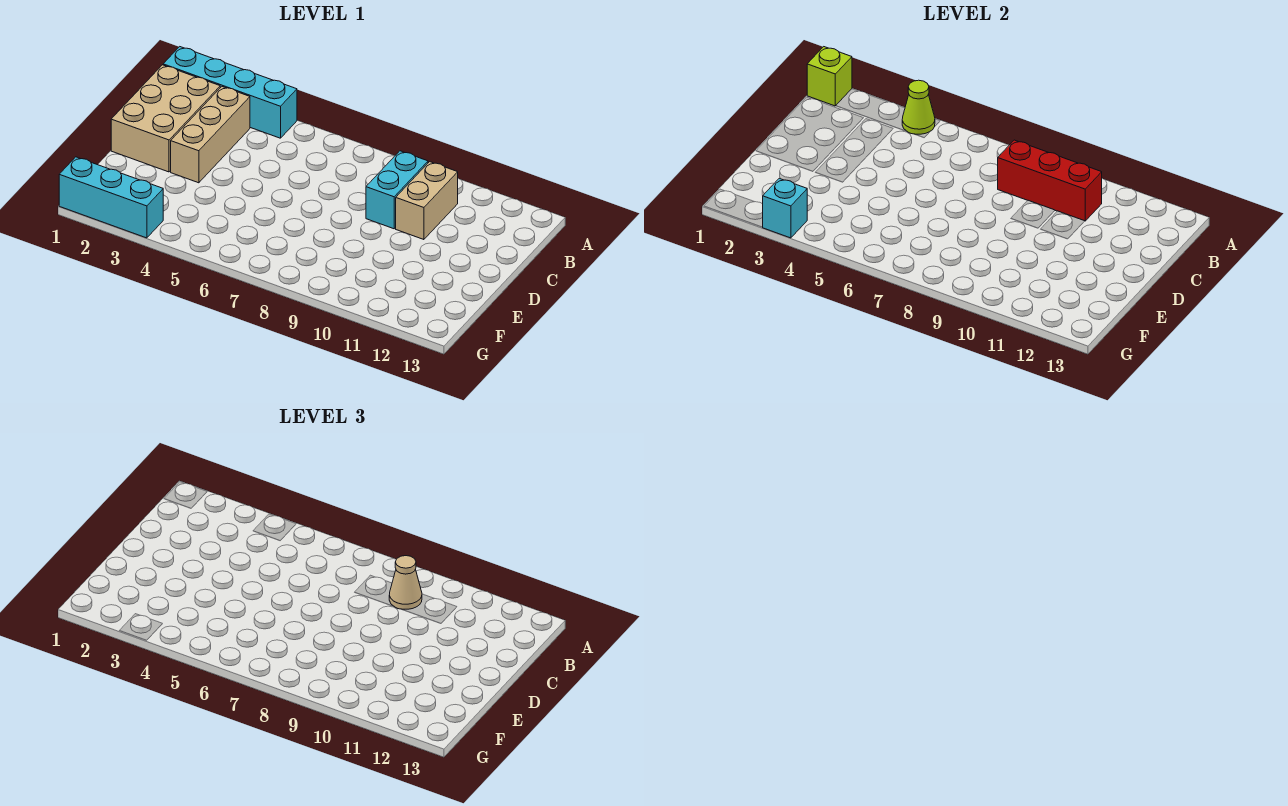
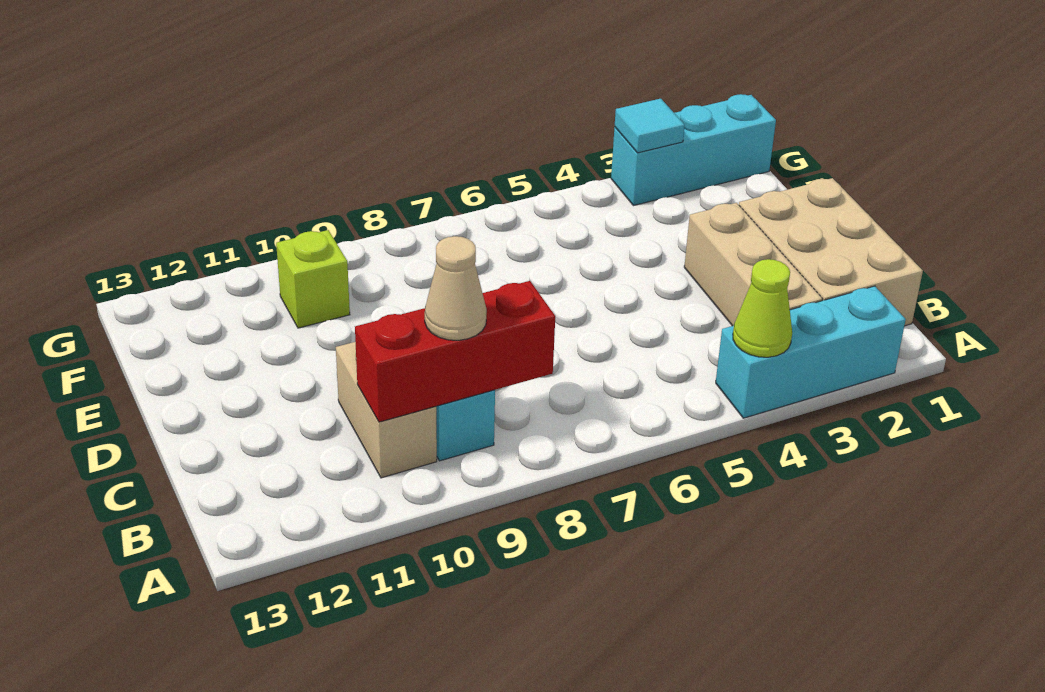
cyan 1x4 brick [163,47,297,138] -> cyan 1x3 brick [716,286,906,418]
lime 1x1 brick [807,47,852,106] -> lime 1x1 brick moved to [276,230,350,328]
cyan 1x1 brick [763,178,807,238] -> cyan 1x1 tile [615,99,685,153]

